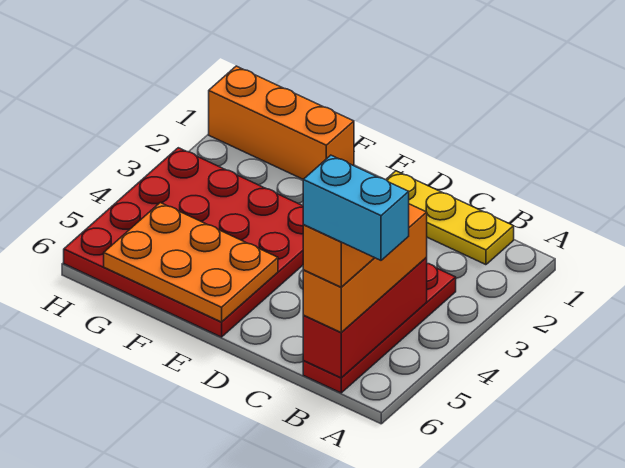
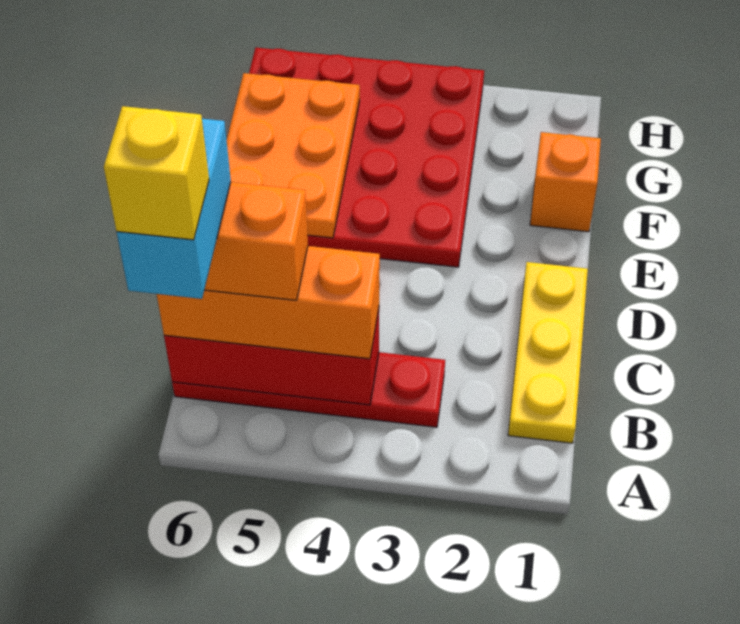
none -> yellow 1x1 brick [104,106,209,240]
orange 1x3 brick [209,66,354,179] -> orange 1x1 brick [530,132,601,232]

